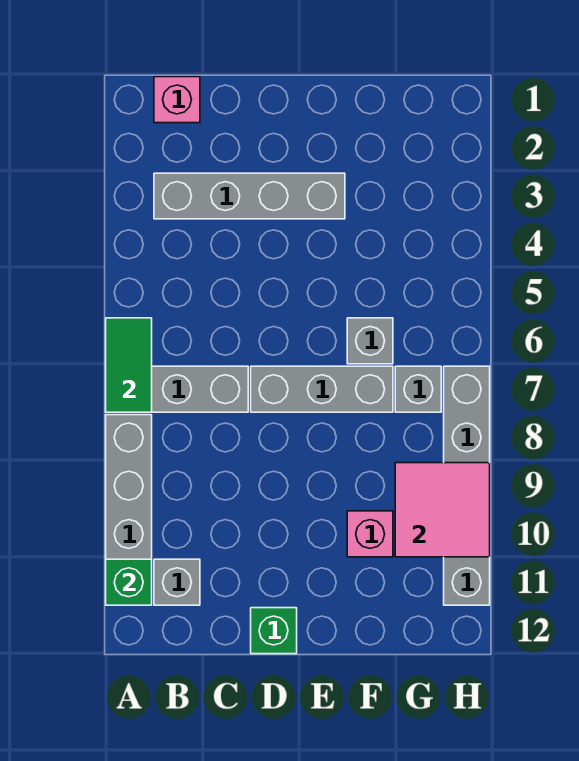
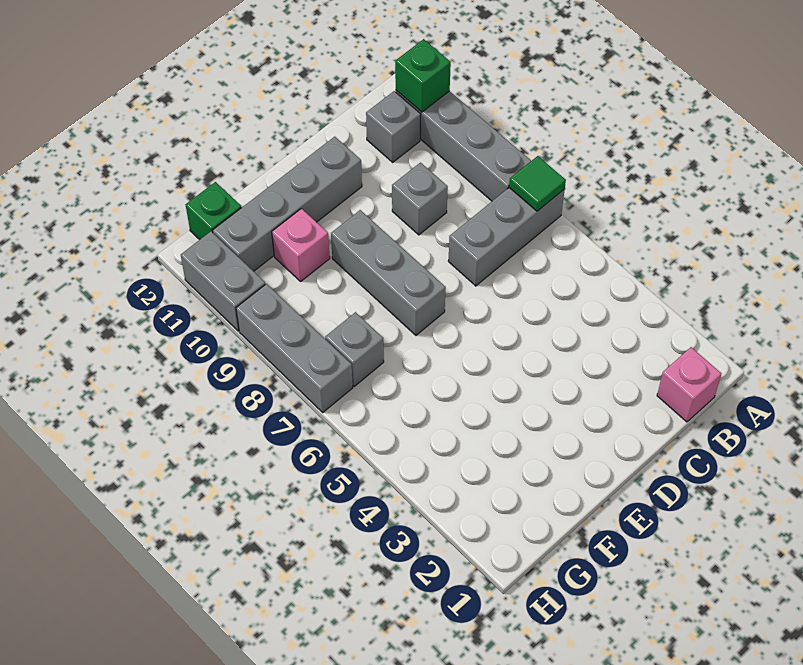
green 1x2 tile [106,318,152,412] -> green 1x1 tile [509,156,566,211]
grey 1x4 brick [154,173,345,219] -> grey 1x4 brick moved to [213,137,362,271]
grey 1x3 brick [251,366,393,412] -> grey 1x3 brick turned to [331,210,446,335]
green 1x1 brick [251,608,297,654] -> green 1x1 brick moved to [186,182,242,240]
grey 1x1 brick [347,318,393,364] -> grey 1x1 brick moved to [392,163,448,235]
pink 2x2 tile [395,463,490,557] -> none

